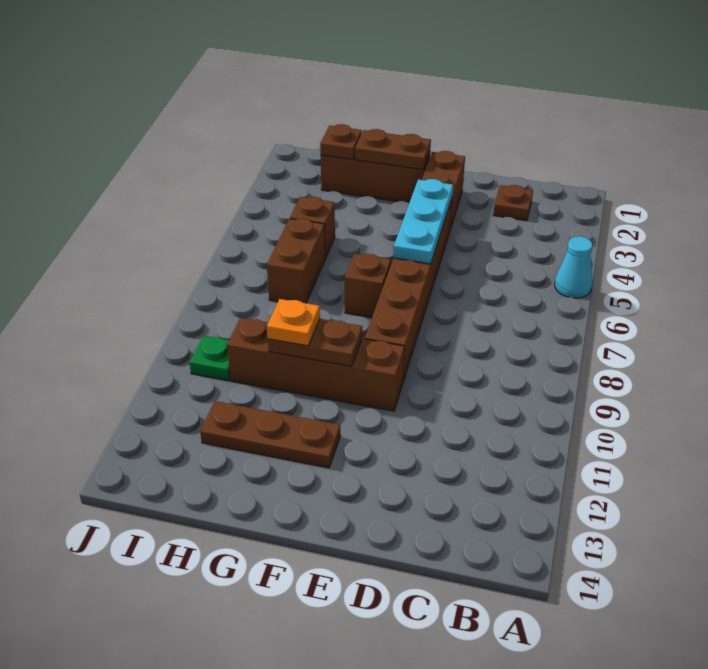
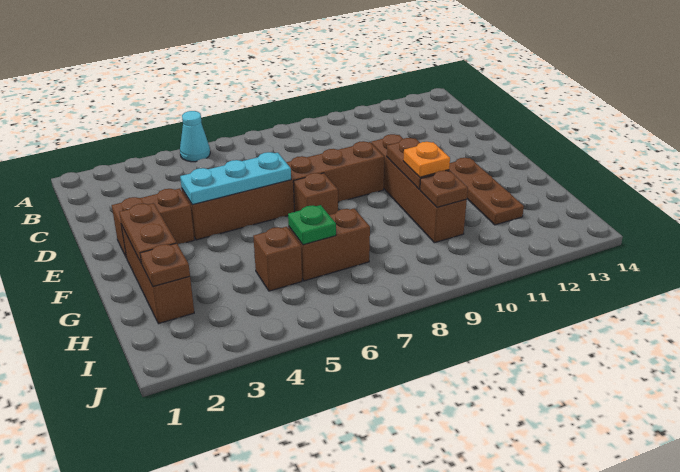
brown 1x1 plate [493,185,533,221] -> brown 1x1 plate moved to [420,171,468,207]
green 1x1 plate [190,336,231,381] -> green 1x1 plate moved to [288,205,336,245]

